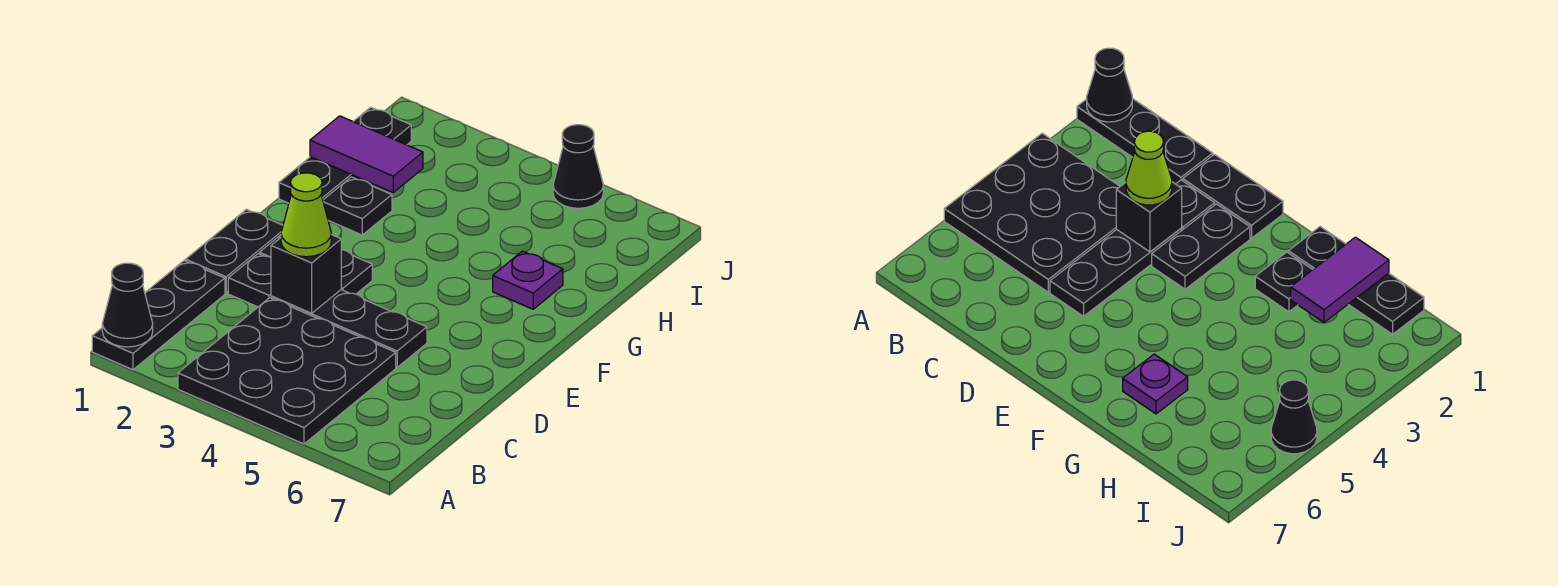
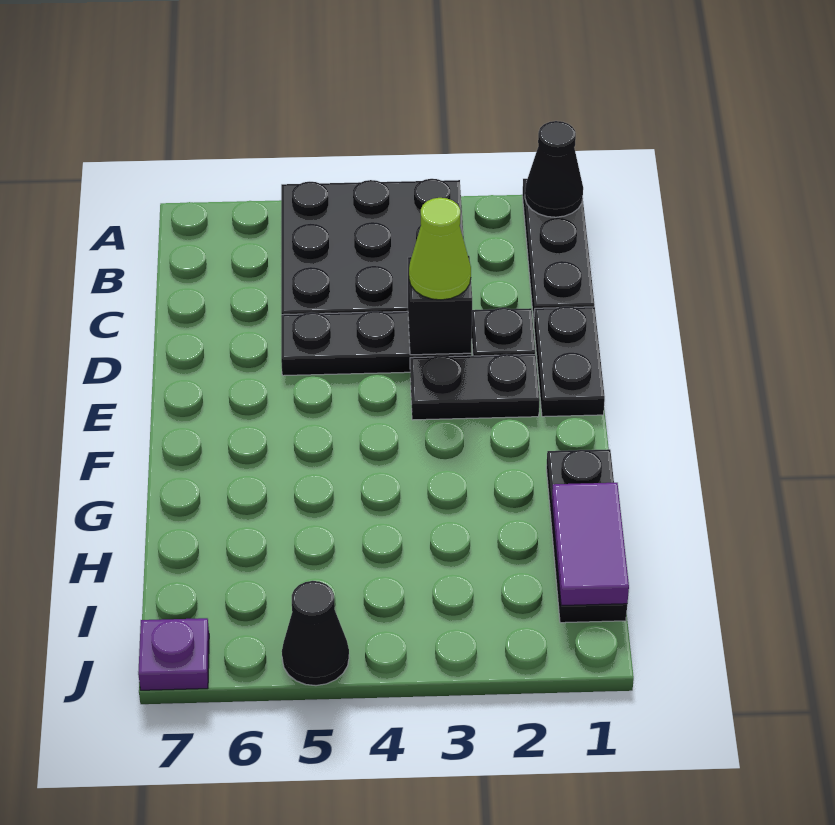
black 1x1 plate [323,177,392,235] -> none
purple 1x1 plate [493,251,563,309] -> purple 1x1 plate moved to [138,618,209,690]
purple 1x2 tile [310,116,423,192] -> purple 1x2 tile turned to [552,483,629,606]

